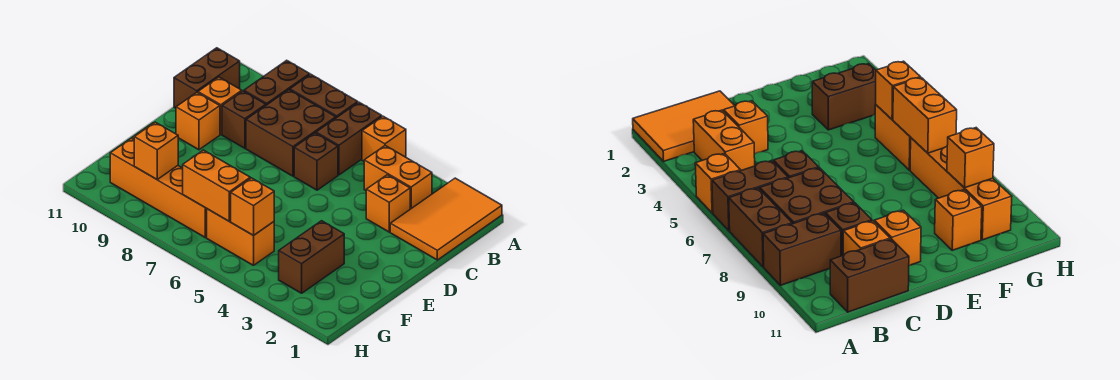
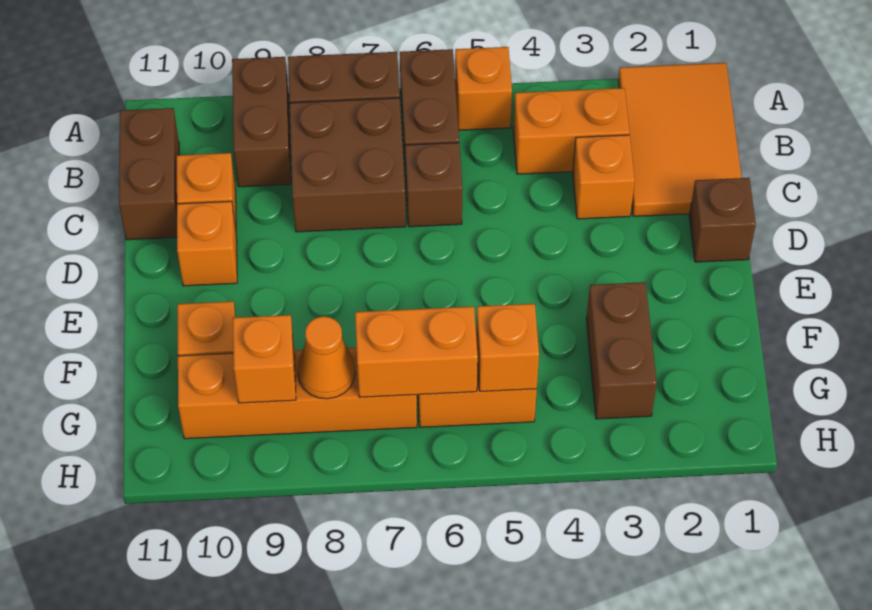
brown 1x1 brick [222,91,266,148] -> brown 1x1 brick moved to [689,178,756,262]
none -> orange 1x1 cone [298,317,355,399]

